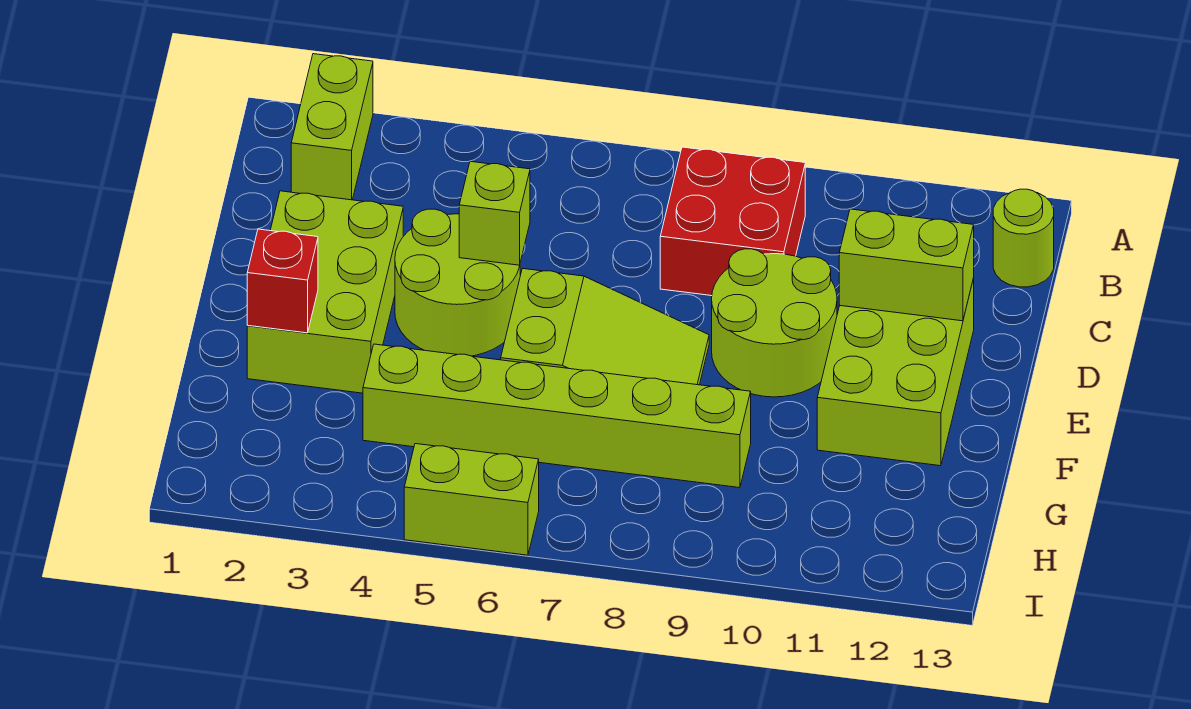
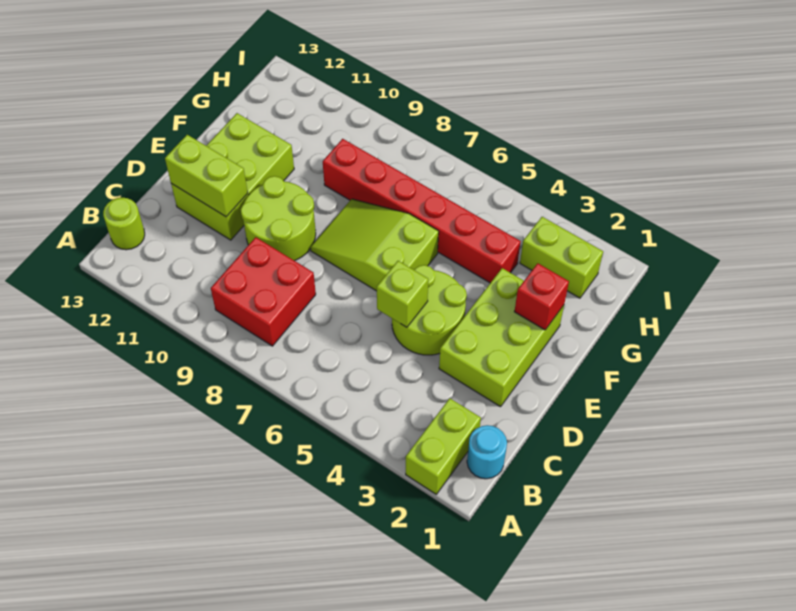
none -> cyan 1x1 round brick [467,425,507,479]
lime 1x6 brick [363,344,751,488] -> red 1x6 brick [323,139,521,283]
lime 1x2 brick [404,444,539,555] -> lime 1x2 brick moved to [520,217,603,298]

